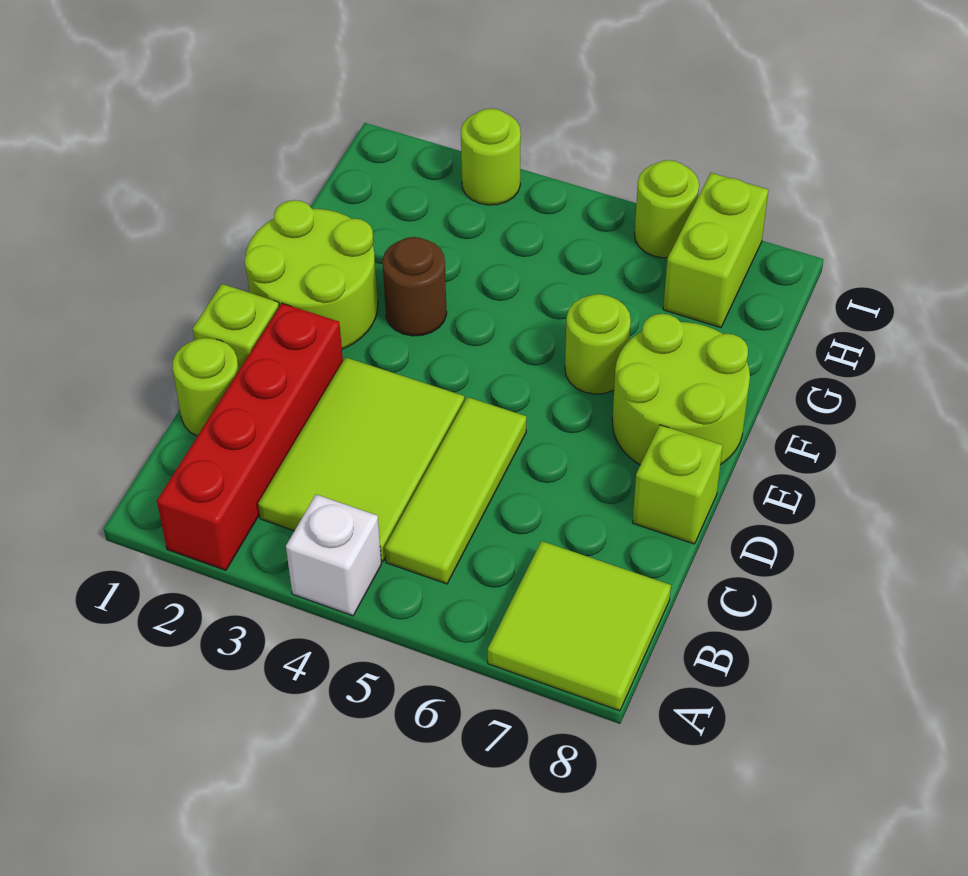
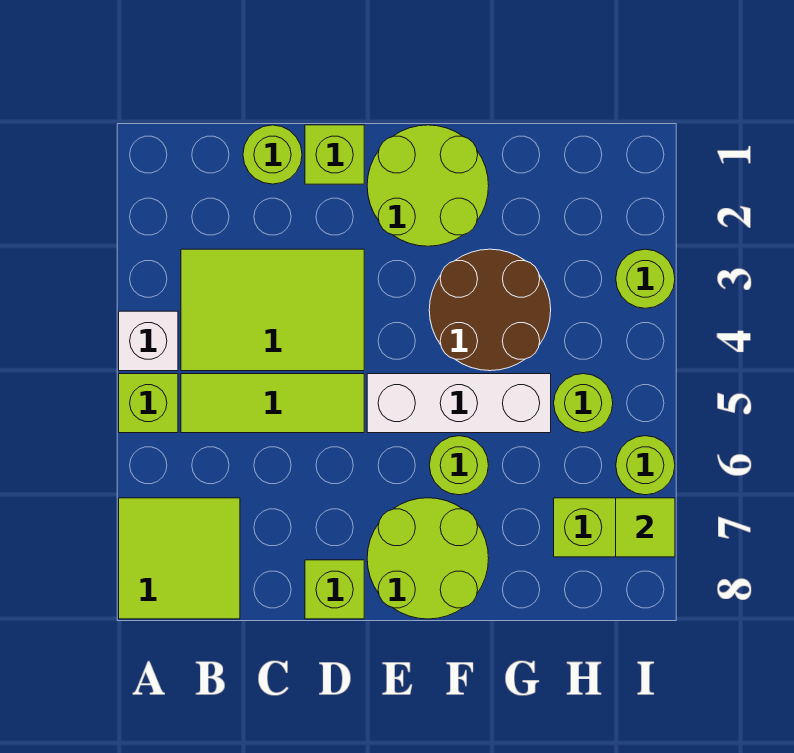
red 1x4 brick [157,303,343,570] -> none
none -> lime 1x1 brick [119,374,178,433]
none -> white 1x3 brick [367,374,551,433]
brown 1x1 round brick [382,237,447,336] -> brown 2x2 round brick [429,249,551,371]
none -> lime 1x1 round brick [554,374,613,433]
none -> lime 1x1 tile [616,498,675,557]

